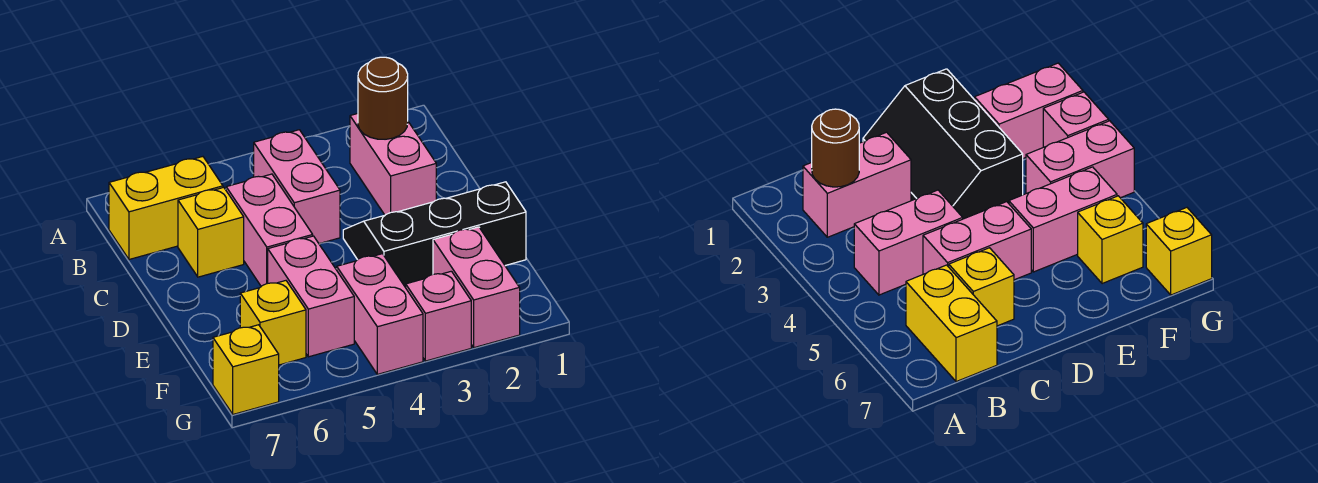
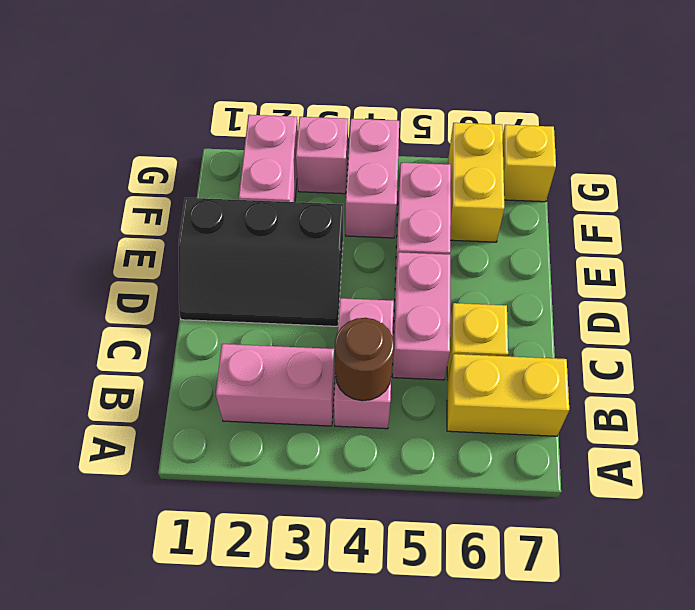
pink 1x2 brick [350,114,436,215] -> pink 1x2 brick turned to [216,344,335,426]
brown 1x1 round brick [358,57,408,139] -> brown 1x1 round brick moved to [335,318,394,401]
yellow 1x1 brick [240,281,306,365] -> yellow 1x2 brick [448,123,504,242]

